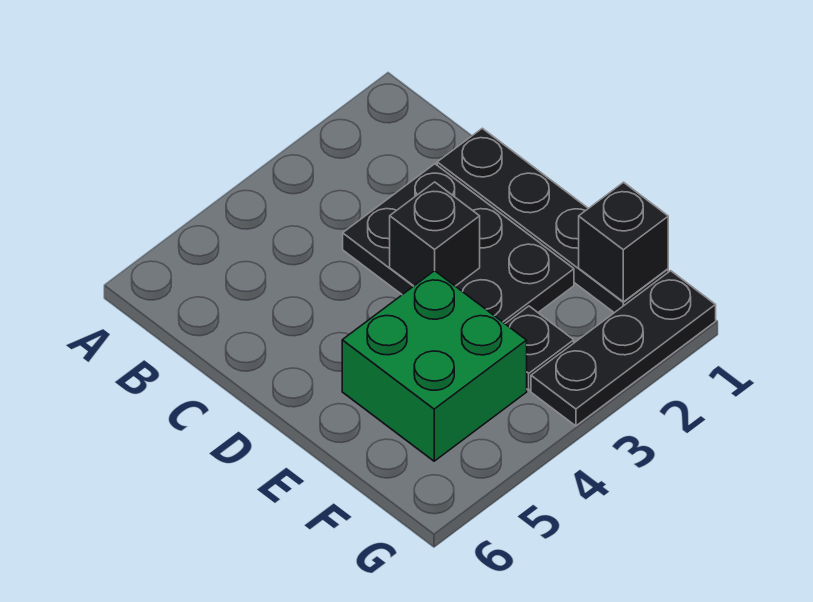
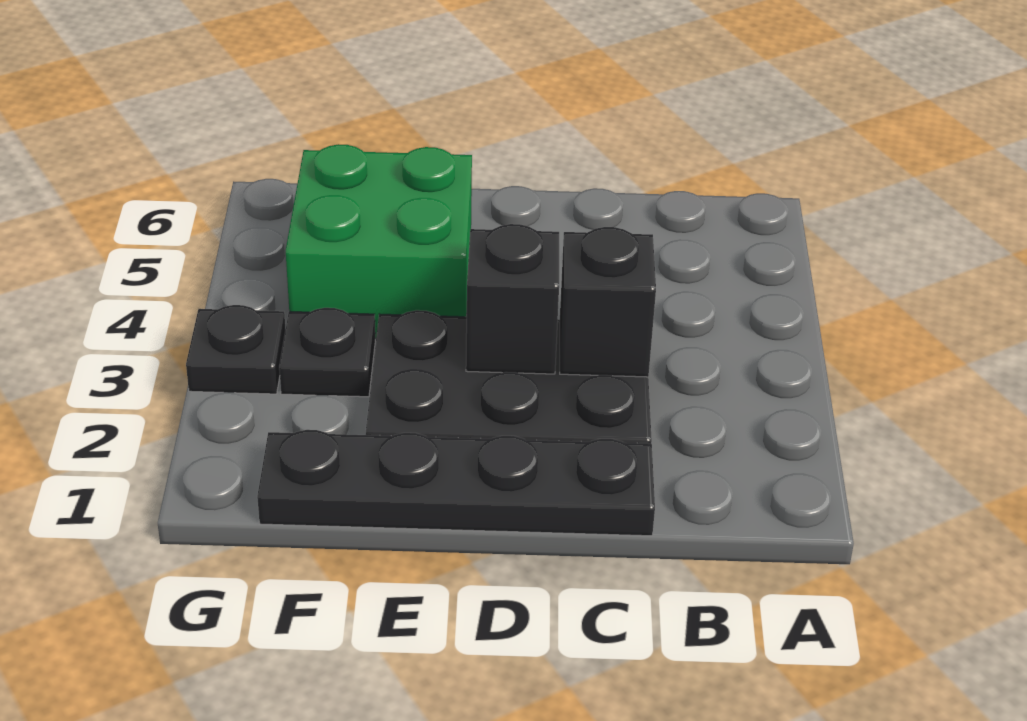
black 1x1 brick [579,182,668,302] -> black 1x1 brick moved to [560,227,656,377]
black 1x3 plate [531,271,716,426] -> black 1x1 plate [186,305,286,394]

